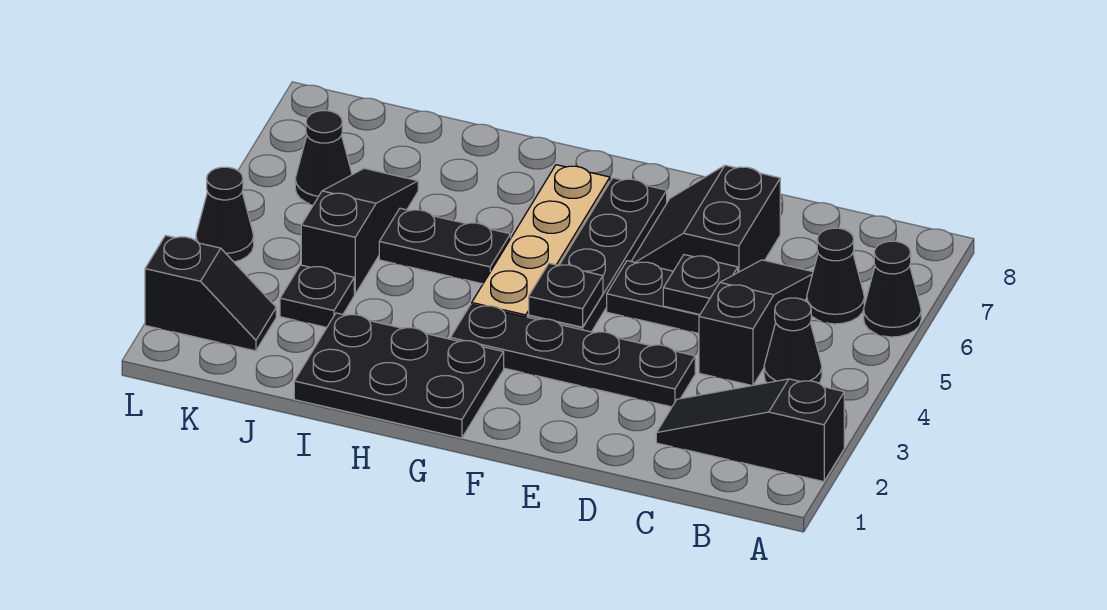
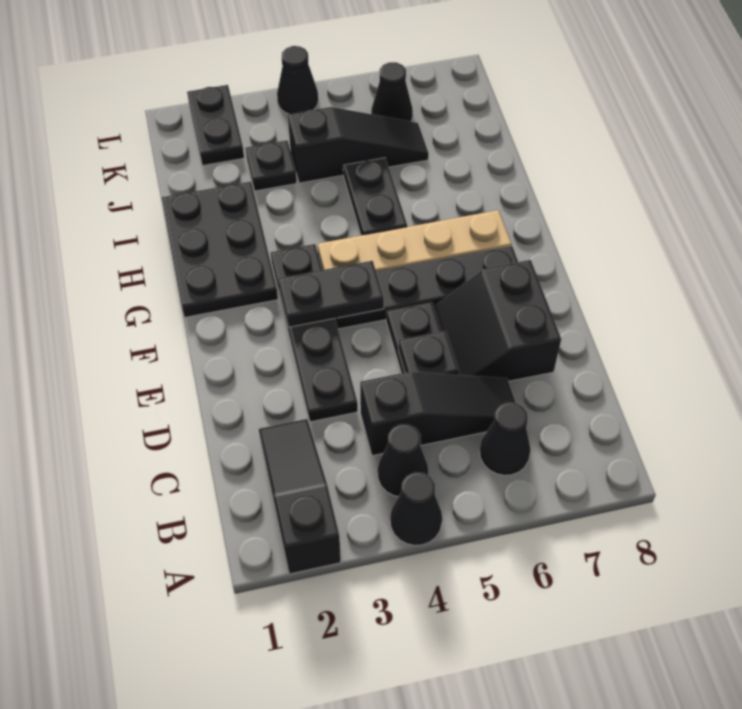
black 1x1 cone [864,241,921,337] -> black 1x1 cone moved to [390,472,442,545]
black 2x2 slope [631,165,780,272] -> black 2x2 slope turned to [434,260,561,381]
black 1x1 plate [529,263,603,327] -> black 1x2 plate [279,261,384,327]
black 1x2 slope [145,236,276,351] -> black 1x2 plate [187,85,244,165]

